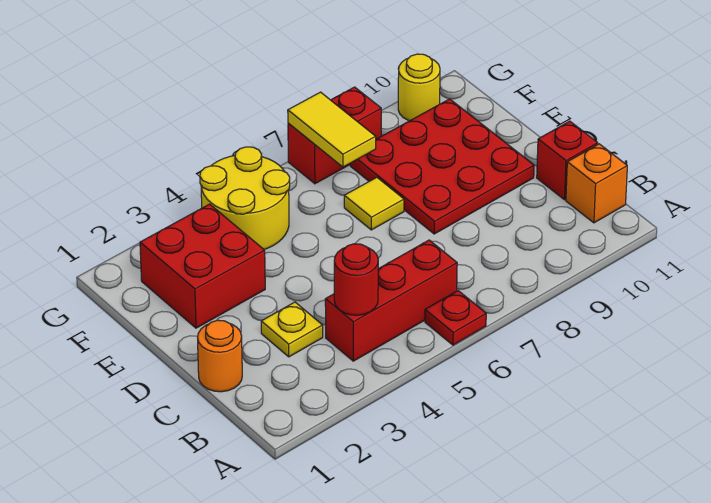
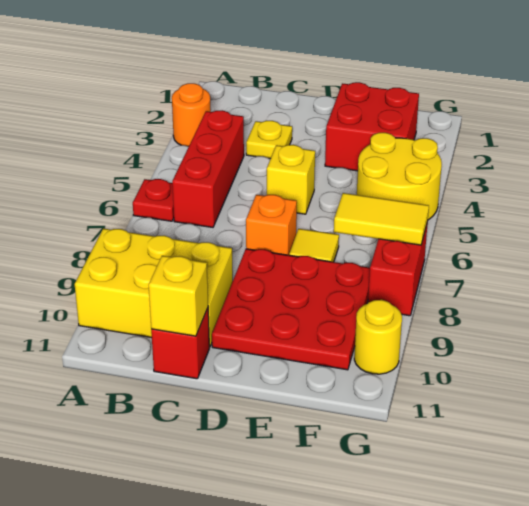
none -> yellow 2x3 brick [75,228,233,347]
red 1x1 round brick [334,244,378,315] -> none
orange 1x1 brick [566,144,627,223] -> orange 1x1 brick moved to [246,195,297,255]
orange 1x1 round brick [198,320,242,392] -> orange 1x1 round brick moved to [172,83,211,147]
none -> yellow 1x1 brick [149,256,208,336]
none -> yellow 1x1 brick [267,145,315,214]

